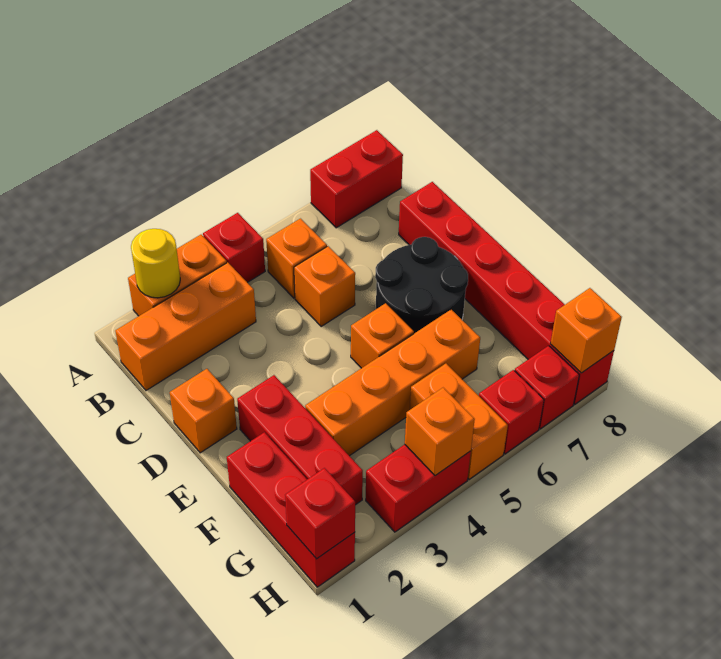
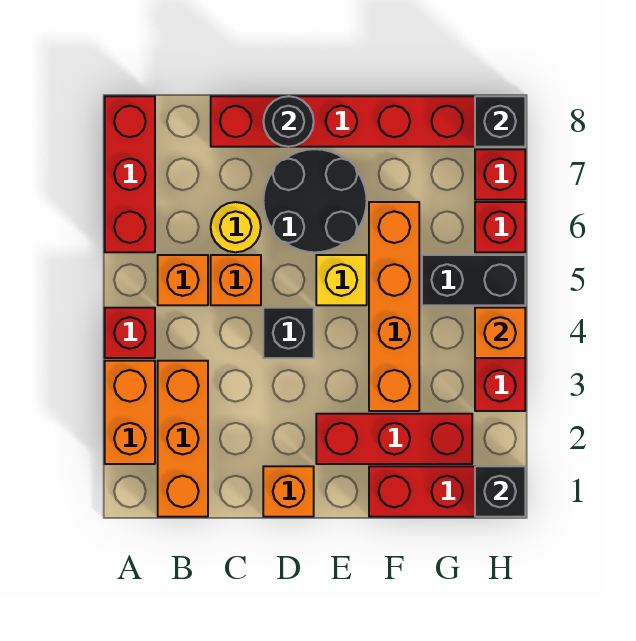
yellow 1x1 round brick [131,229,180,298] -> yellow 1x1 round brick moved to [211,202,261,252]
red 1x2 brick [310,130,403,228] -> red 1x3 brick [105,96,155,252]
none -> black 1x1 brick [263,308,314,358]
none -> black 1x1 round brick [263,96,314,147]
orange 1x1 brick [351,303,414,368] -> yellow 1x1 brick [316,255,367,305]
orange 1x2 brick [410,364,508,479] -> black 1x2 brick [422,255,525,305]
red 1x1 brick [285,468,355,559] -> black 1x1 brick [475,466,525,517]
orange 1x1 brick [551,288,622,373] -> black 1x1 brick [475,96,525,147]

